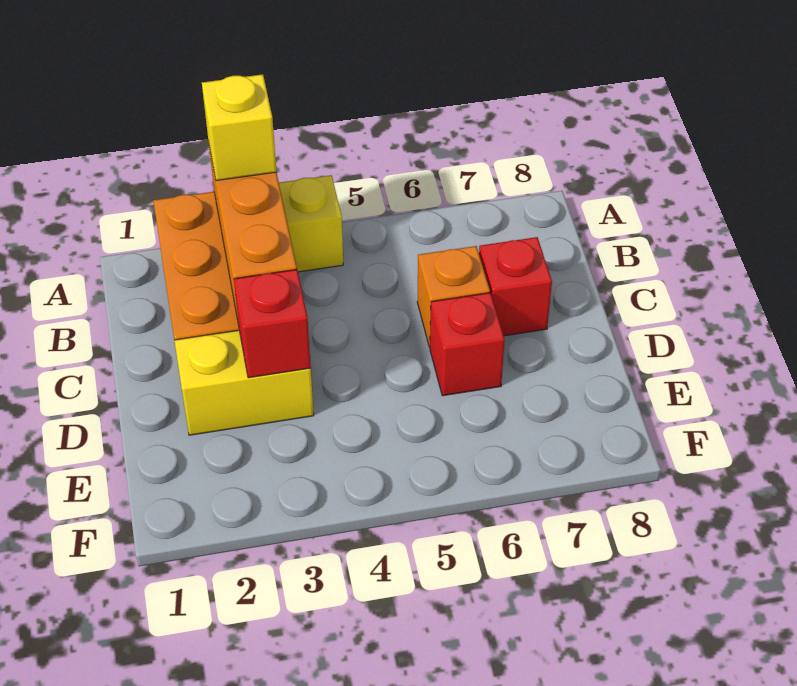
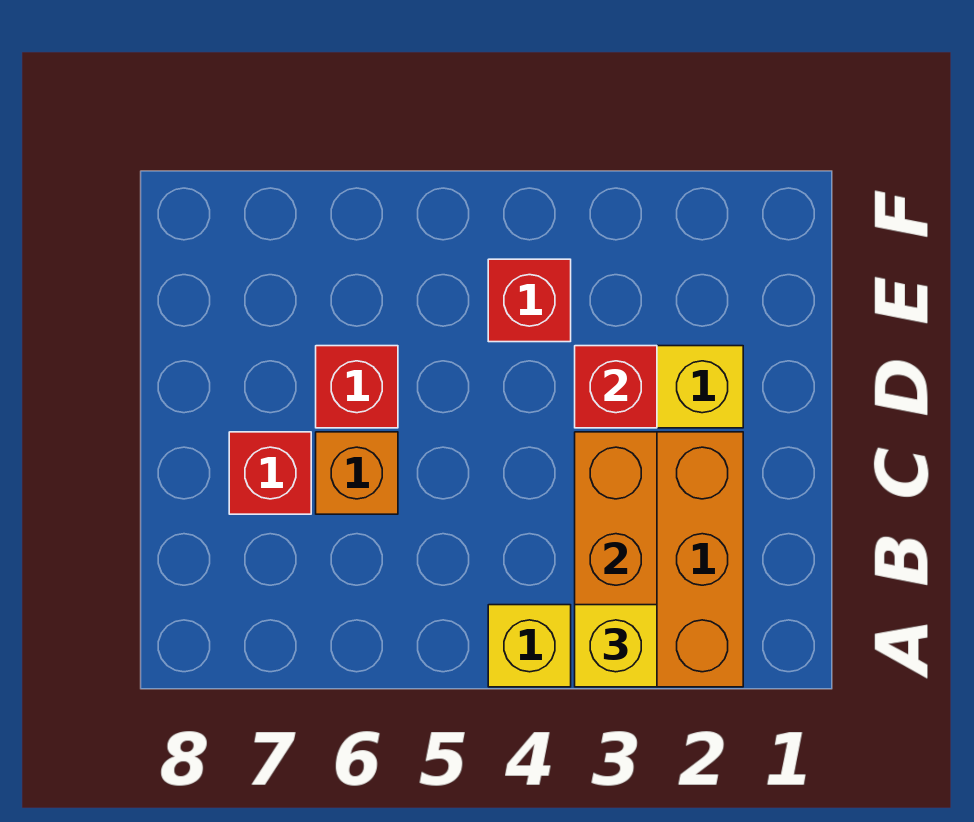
none -> red 1x1 brick [488,259,571,342]

